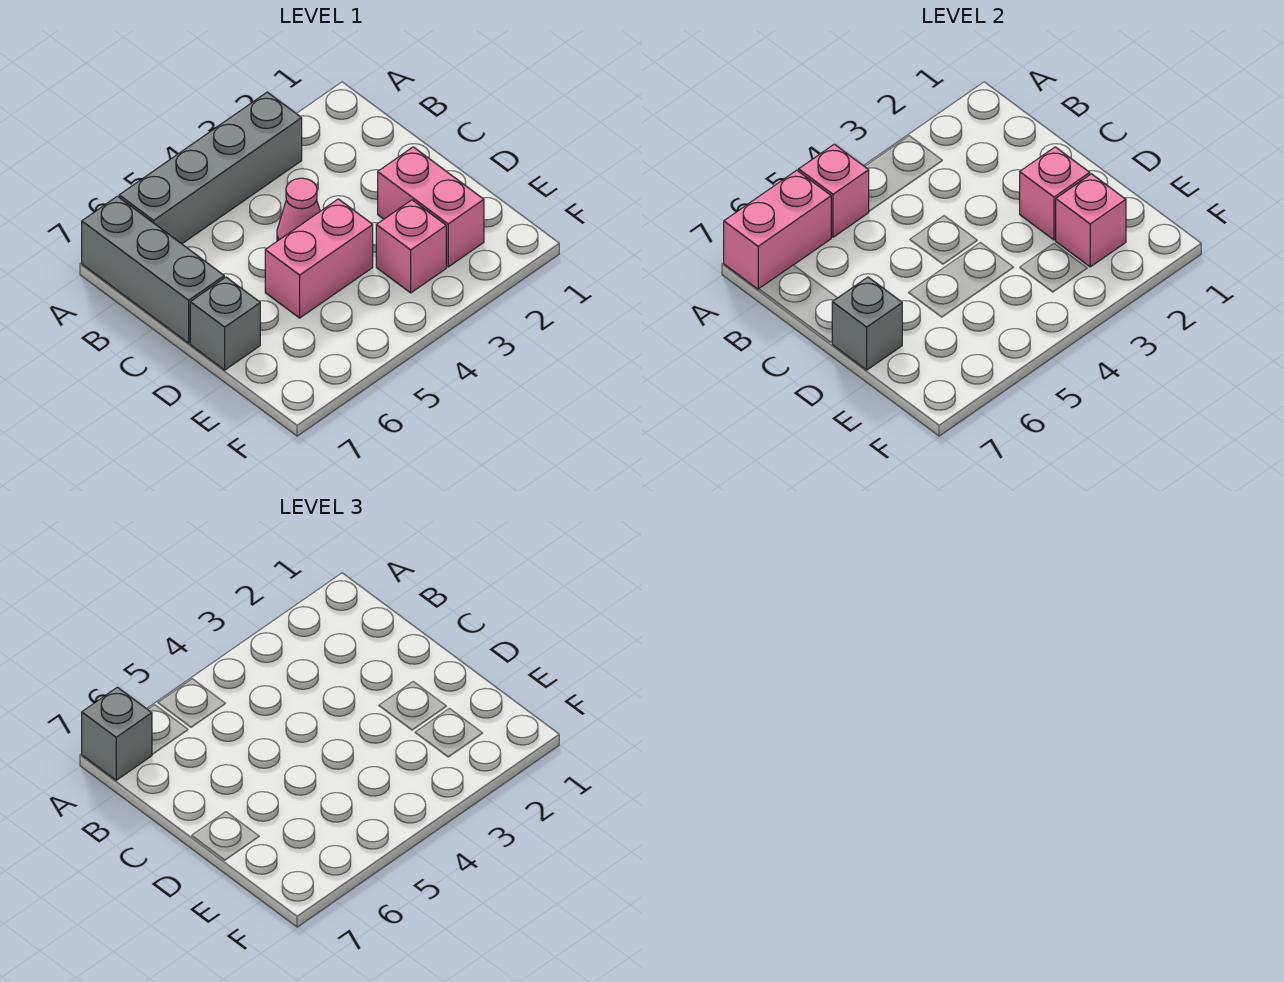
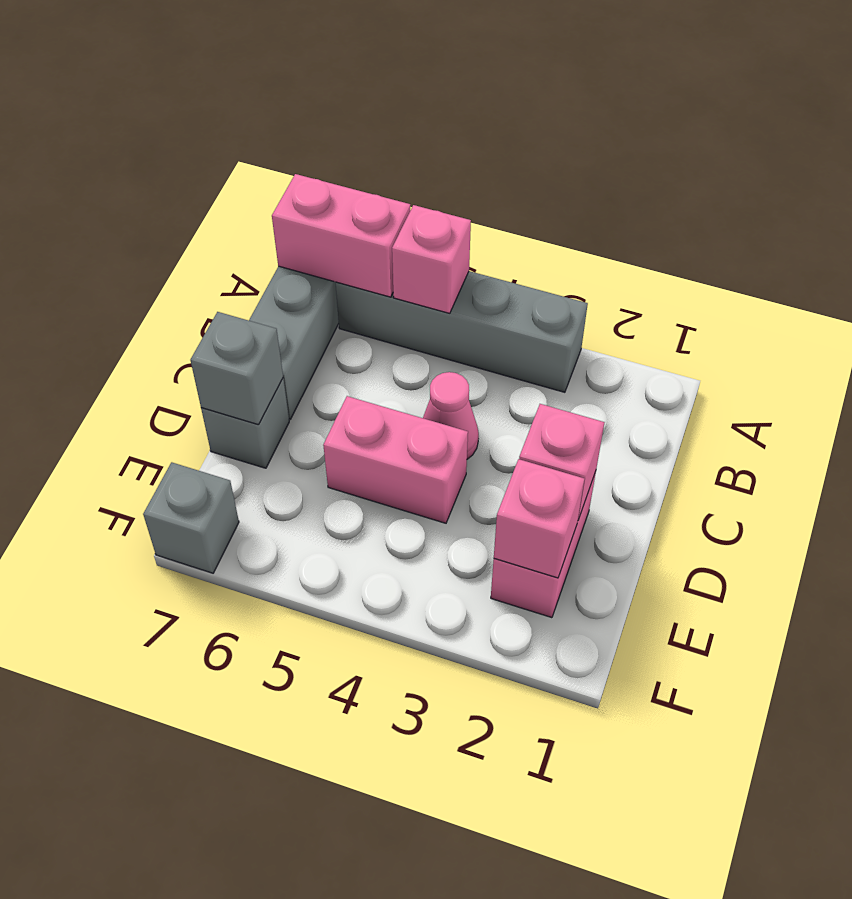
grey 1x1 brick [82,687,152,780] -> grey 1x1 brick moved to [143,462,239,573]
pink 1x1 brick [376,200,446,293] -> none

